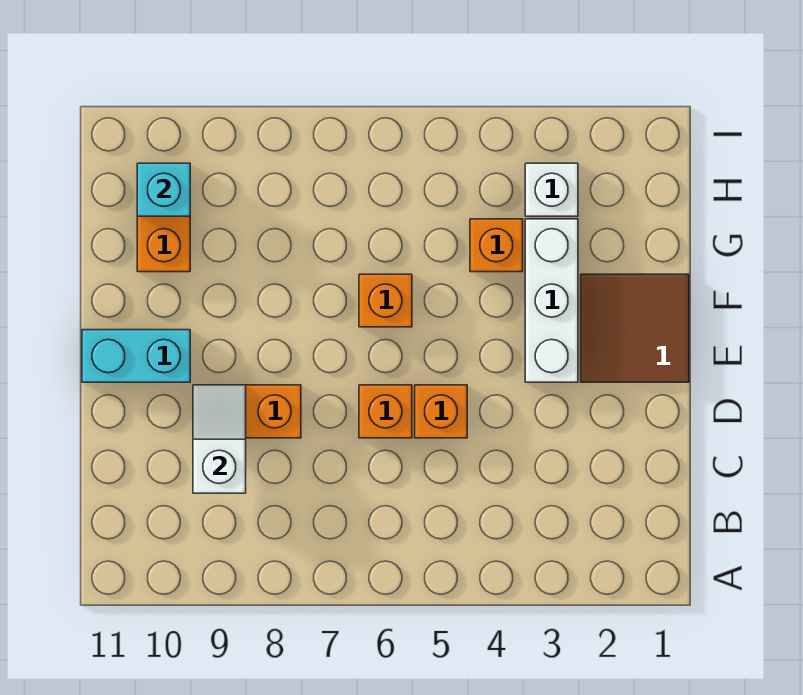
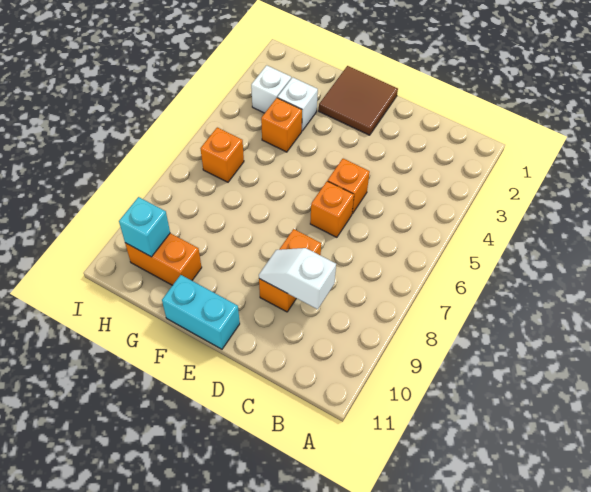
white 1x3 brick [525,219,578,382] -> white 1x1 brick [278,77,318,131]
cyan 1x2 brick [82,330,190,382] -> cyan 1x2 brick turned to [162,275,240,349]
orange 1x1 brick [359,274,412,327] -> orange 1x1 brick moved to [200,127,244,182]

